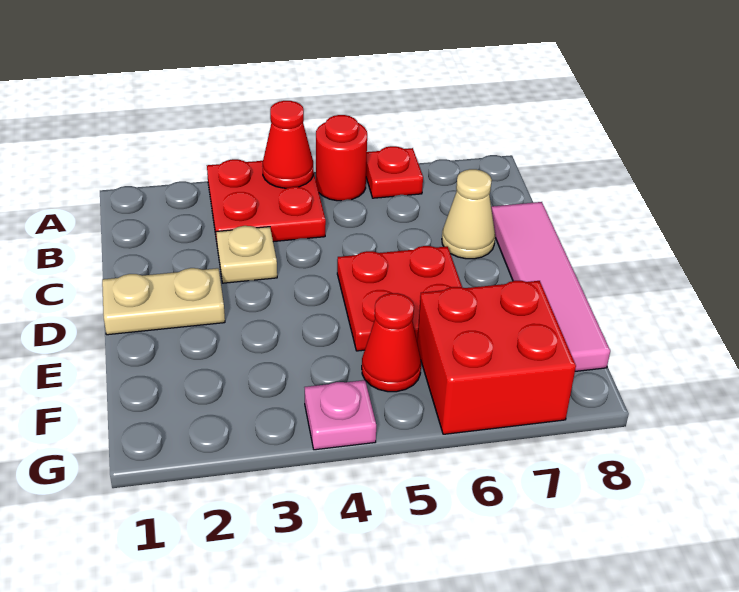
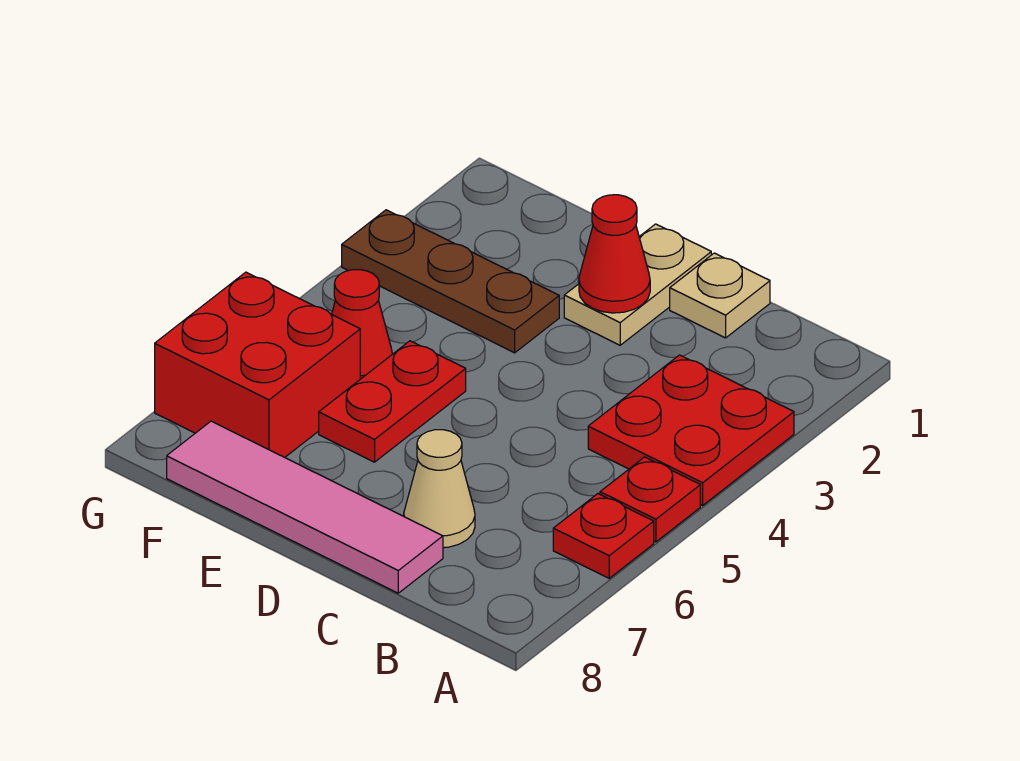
red 1x1 cone [263,101,313,188] -> red 1x1 cone moved to [579,195,650,313]
red 1x1 round brick [316,115,367,201] -> red 1x1 plate [600,457,700,542]
tan 1x1 plate [216,226,277,283] -> tan 1x1 plate moved to [670,253,770,338]
red 2x2 plate [337,246,462,351] -> red 1x2 plate [319,341,466,462]
none -> brown 1x3 plate [342,210,559,353]
pink 1x1 plate [305,380,376,450] -> none

